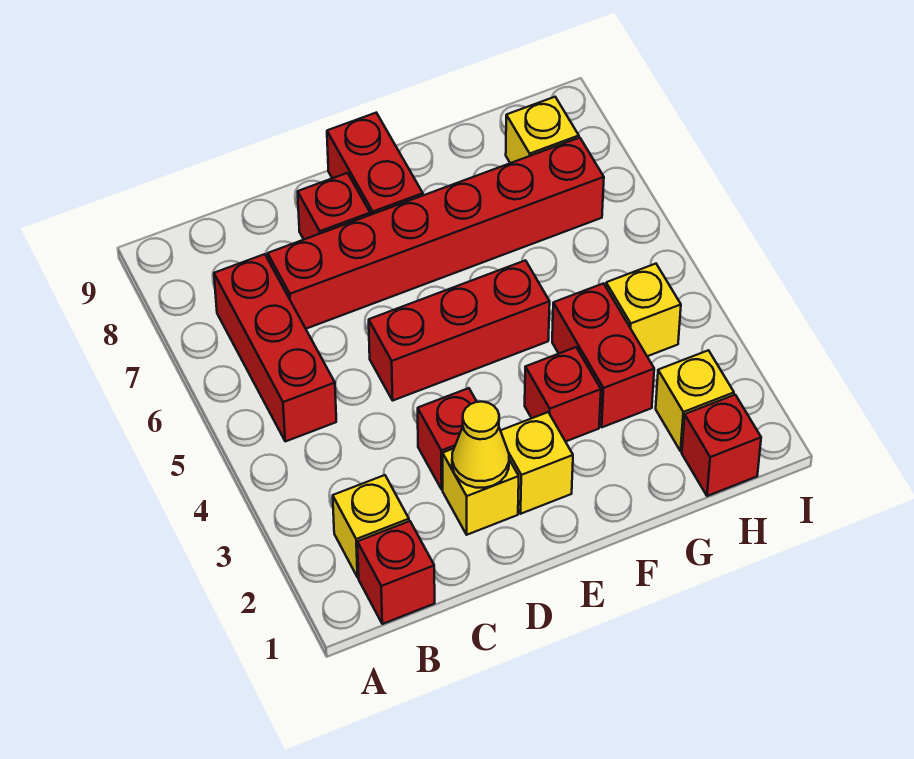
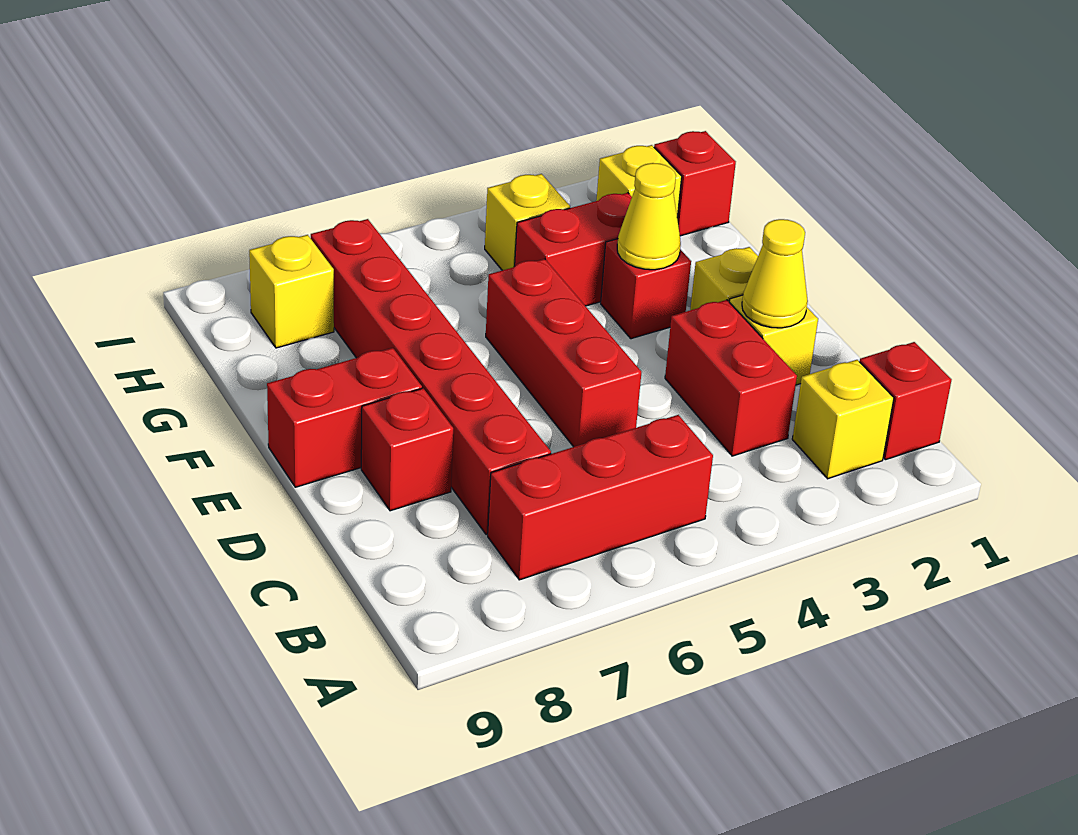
red 1x1 brick [418,388,477,489] -> red 1x2 brick [665,300,797,456]
none -> yellow 1x1 cone [617,163,681,270]

